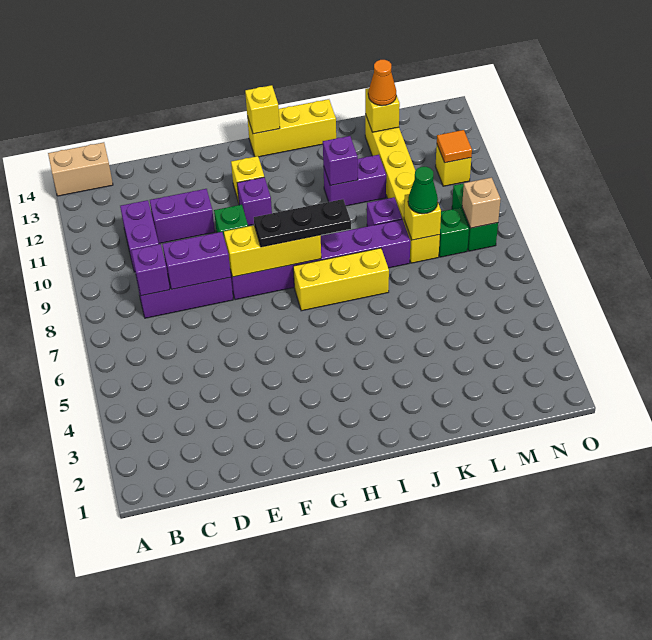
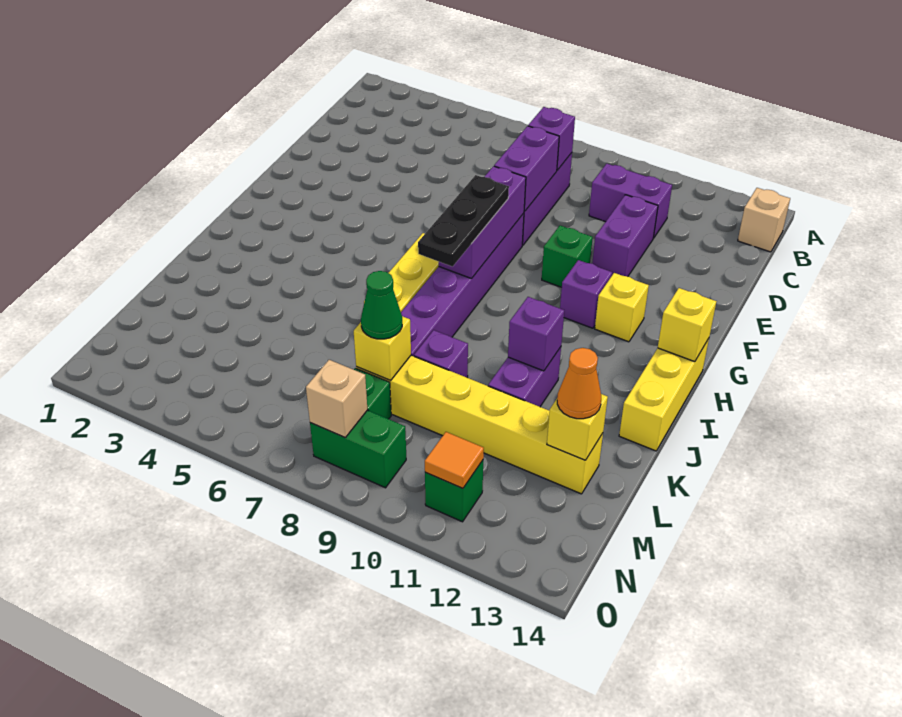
tan 1x2 brick [48,142,113,196] -> tan 1x1 brick [738,188,790,252]
yellow 1x3 brick [224,225,321,277] -> purple 1x3 brick [439,166,526,279]
yellow 1x1 brick [435,145,471,186] -> green 1x1 brick [425,460,483,522]

